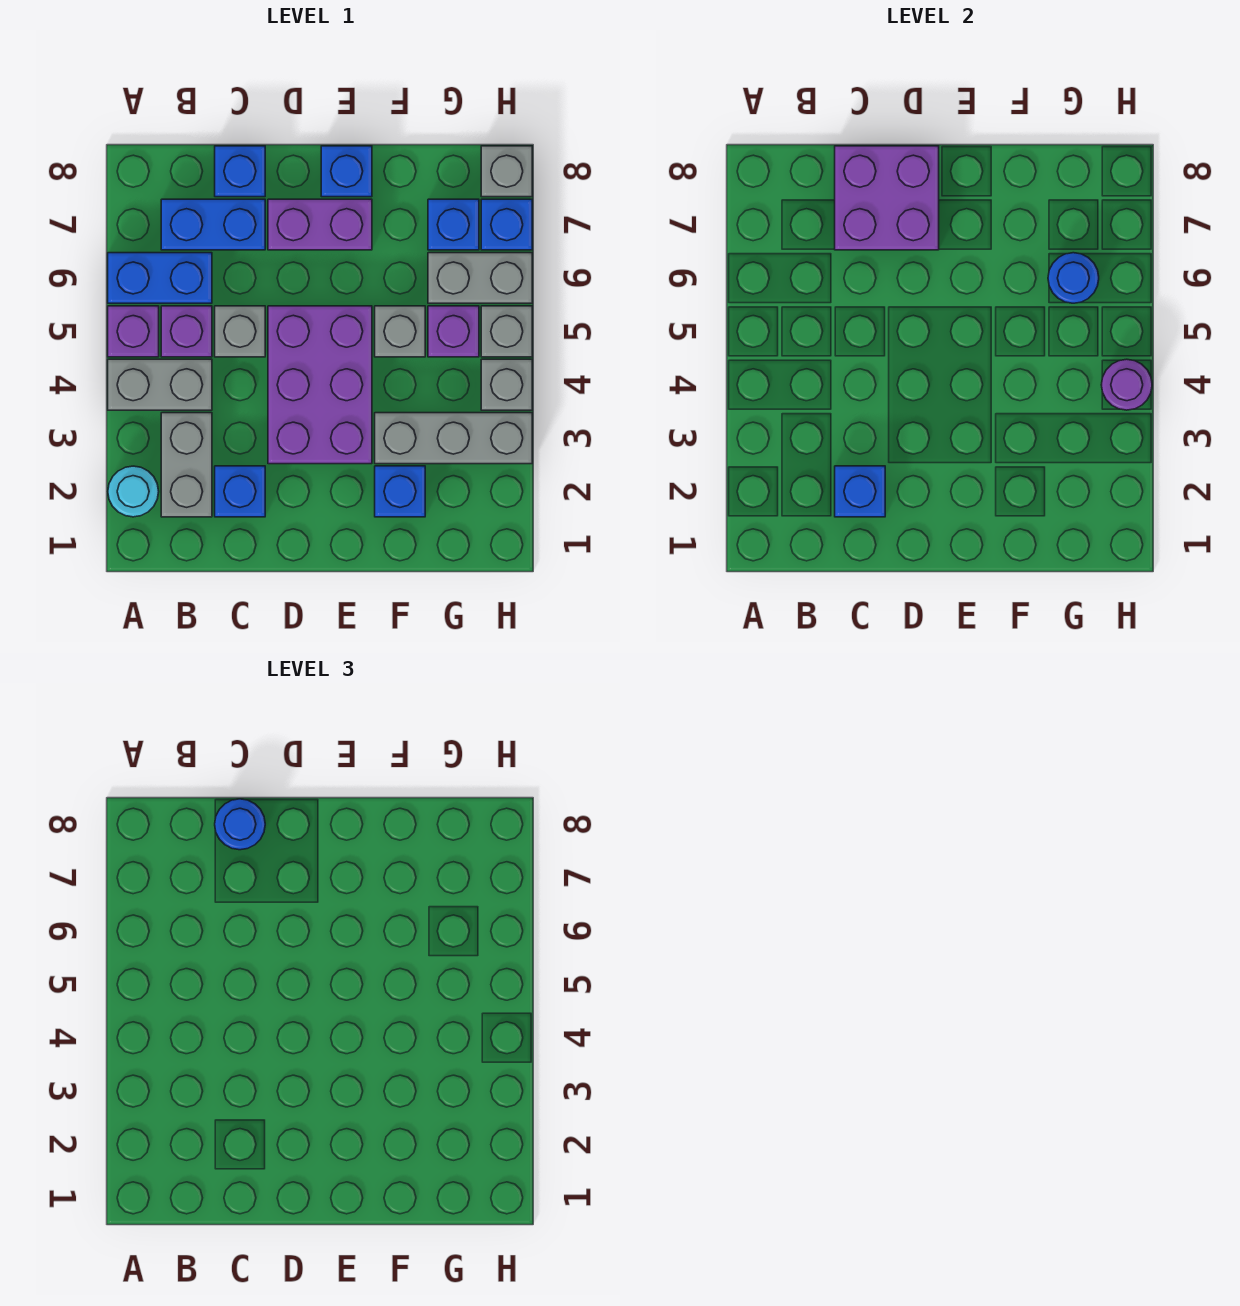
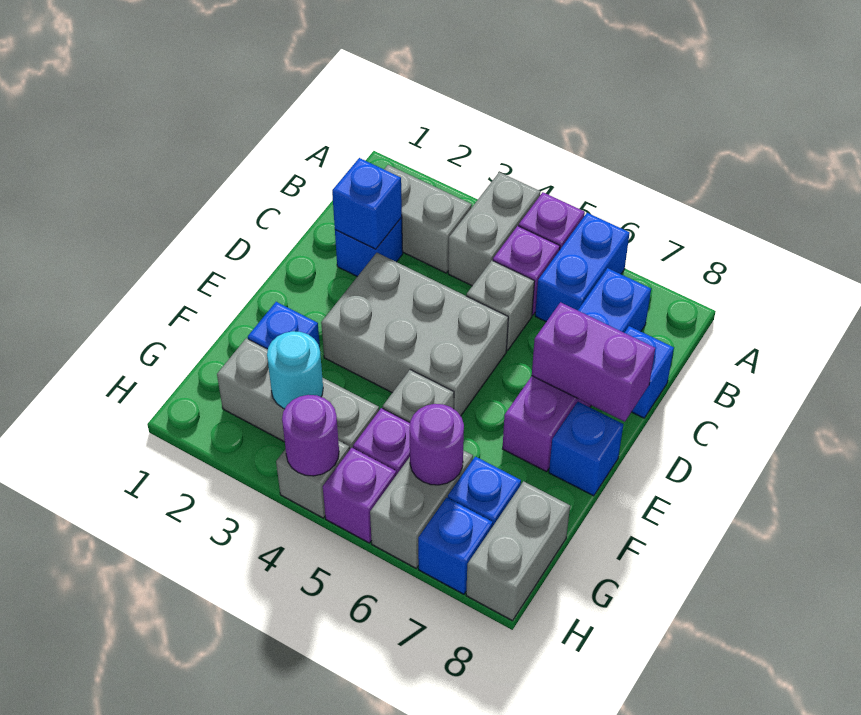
cyan 1x1 round brick [108,466,159,517] -> cyan 1x1 round brick moved to [267,331,323,409]
purple 2x2 brick [835,146,939,250] -> purple 1x2 brick [532,302,655,422]
blue 1x1 round brick [215,799,265,850] -> none
purple 2x3 brick [268,306,372,464] -> grey 2x3 brick [321,253,508,416]
grey 1x3 brick [375,413,532,464] -> grey 1x3 brick turned to [217,338,379,449]
blue 1x1 round brick [1048,253,1099,303] -> purple 1x1 round brick [410,404,464,485]
grey 1x1 brick [481,306,532,357] -> purple 1x1 brick [323,448,396,543]
grey 1x1 brick [481,146,532,197] -> grey 1x2 brick [466,481,570,621]

